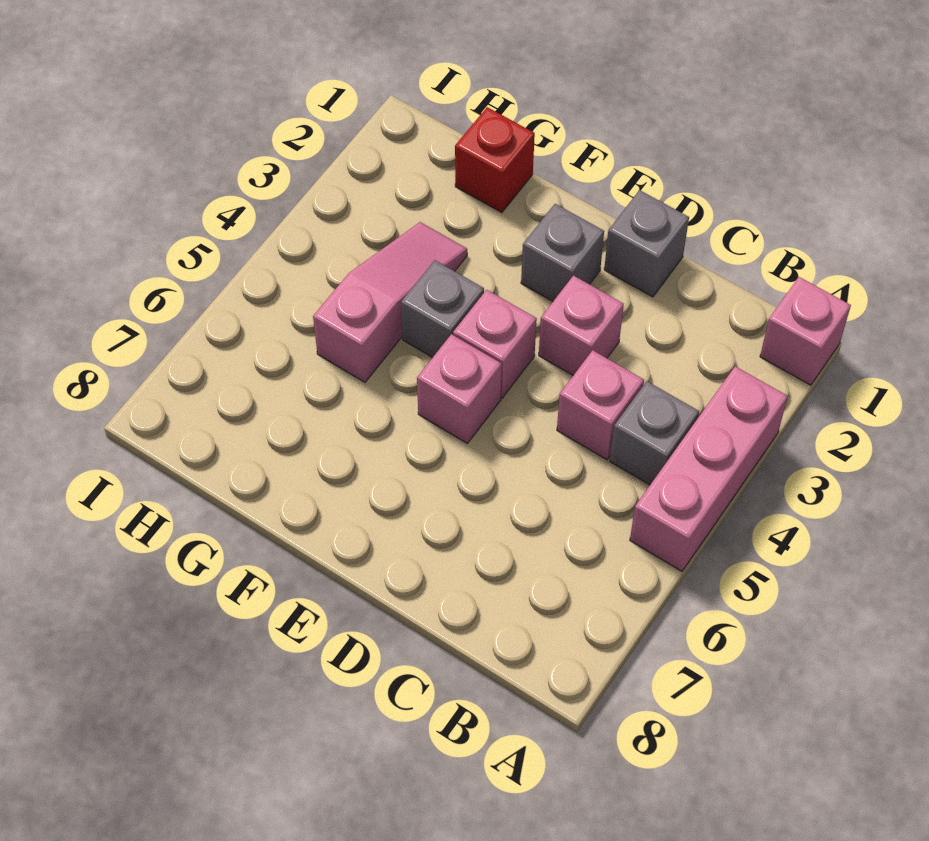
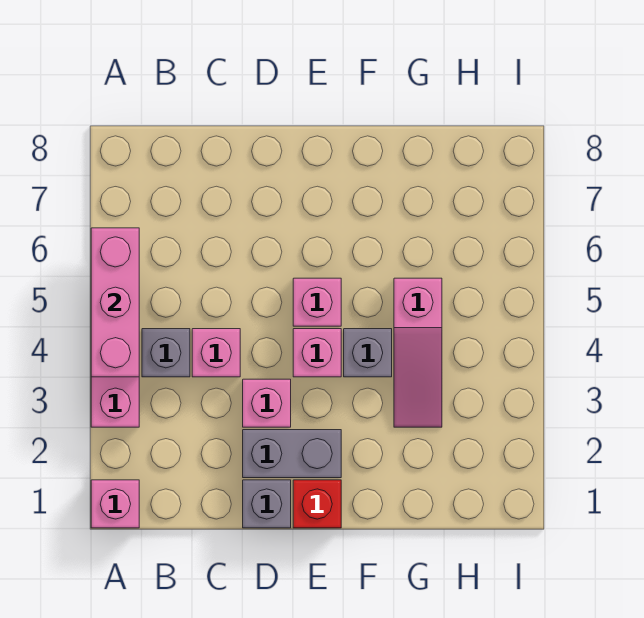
none -> pink 1x3 brick [91,228,139,377]
grey 1x1 brick [521,204,604,301] -> grey 1x2 brick [243,430,341,478]
red 1x1 brick [455,107,535,213] -> red 1x1 brick moved to [293,480,341,528]

